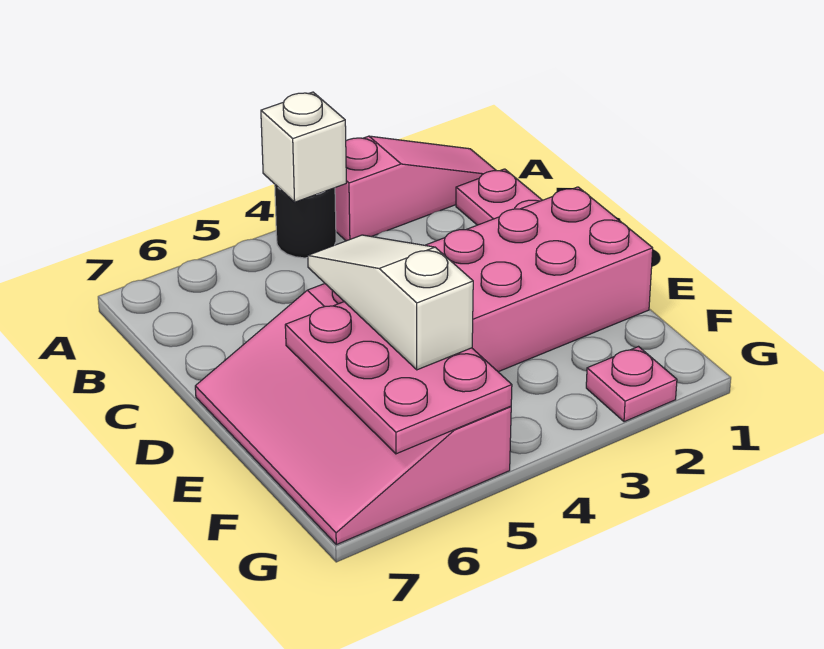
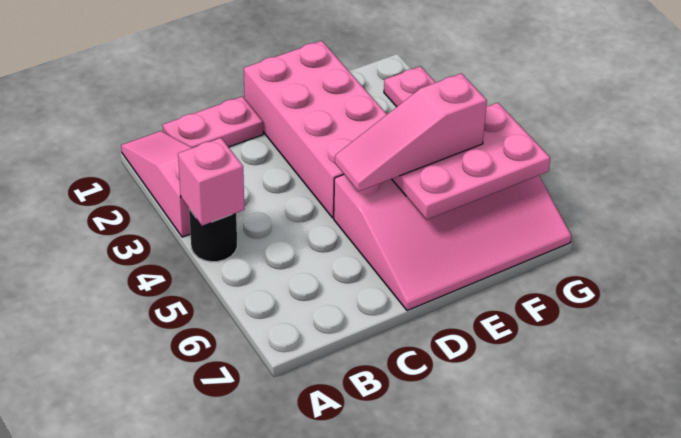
white 1x1 brick [261,92,346,202] -> pink 1x1 brick [178,138,244,226]
white 1x3 slope [308,235,473,370] -> pink 1x3 slope [335,73,487,191]

